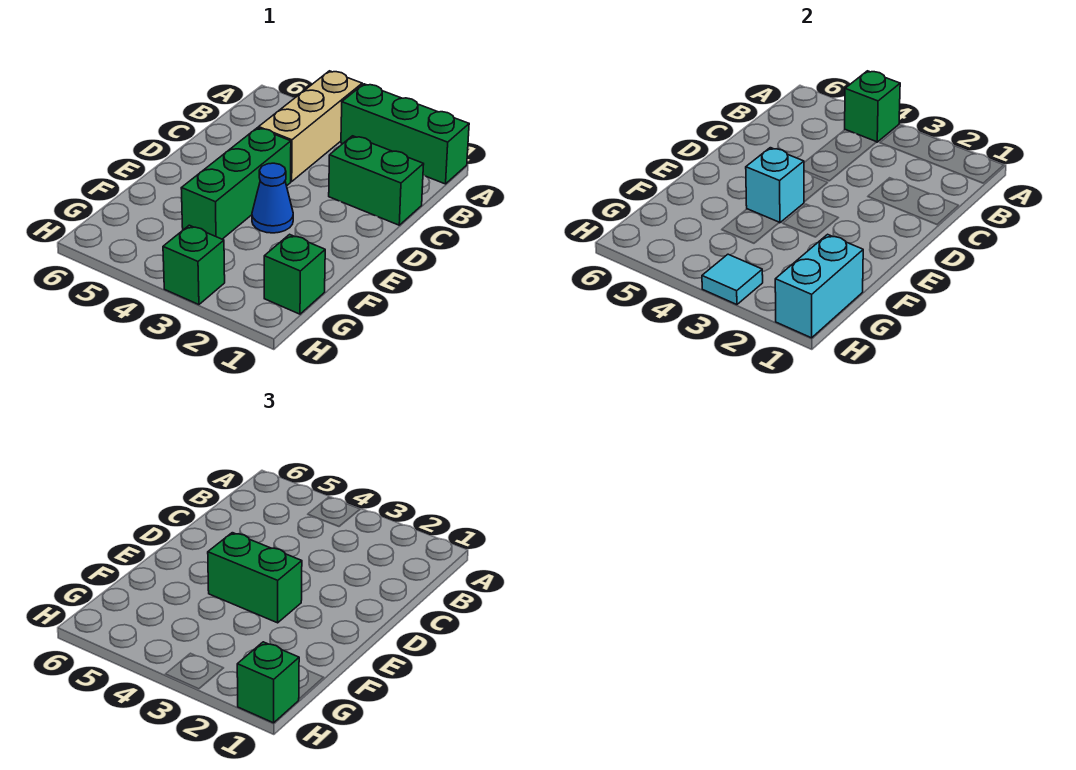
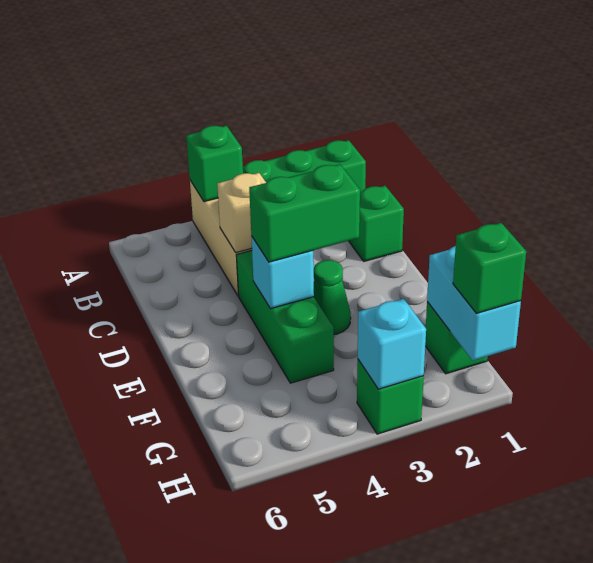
green 1x2 brick [329,136,424,225] -> green 1x1 brick [349,186,404,261]
none -> tan 1x1 brick [217,173,266,252]
blue 1x1 cone [252,163,293,233] -> green 1x1 cone [314,260,351,335]
cyan 1x1 tile [702,254,763,305] -> cyan 1x1 brick [358,299,426,389]

